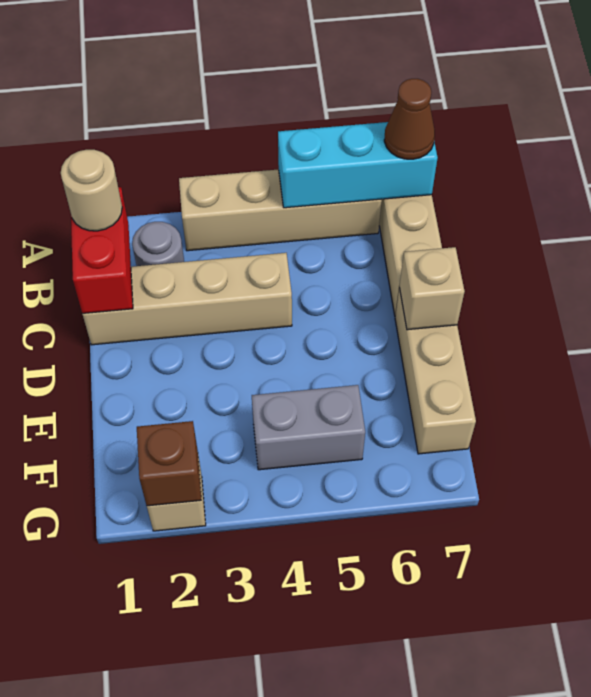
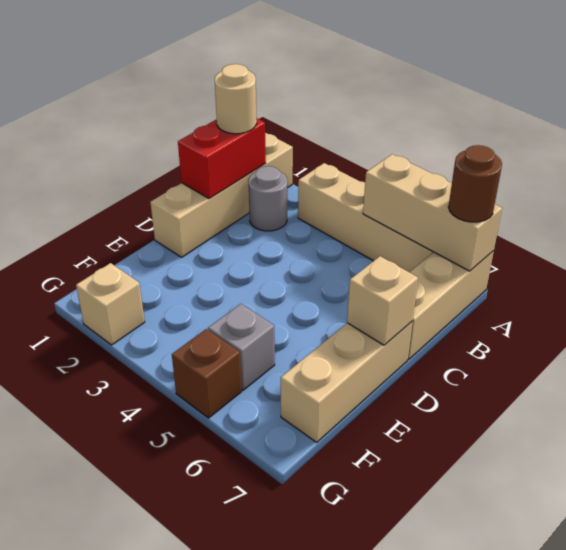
cyan 1x3 brick [278,122,438,208] -> tan 1x3 brick [363,154,502,271]
brown 1x1 cone [384,79,435,159] -> brown 1x1 round brick [448,145,502,222]
tan 1x4 brick [83,253,292,345] -> tan 1x4 brick turned to [150,133,293,257]
grey 1x2 brick [252,385,365,470] -> grey 1x1 brick [208,304,275,390]
brown 1x1 brick [137,421,201,506] -> brown 1x1 brick moved to [172,329,242,418]

